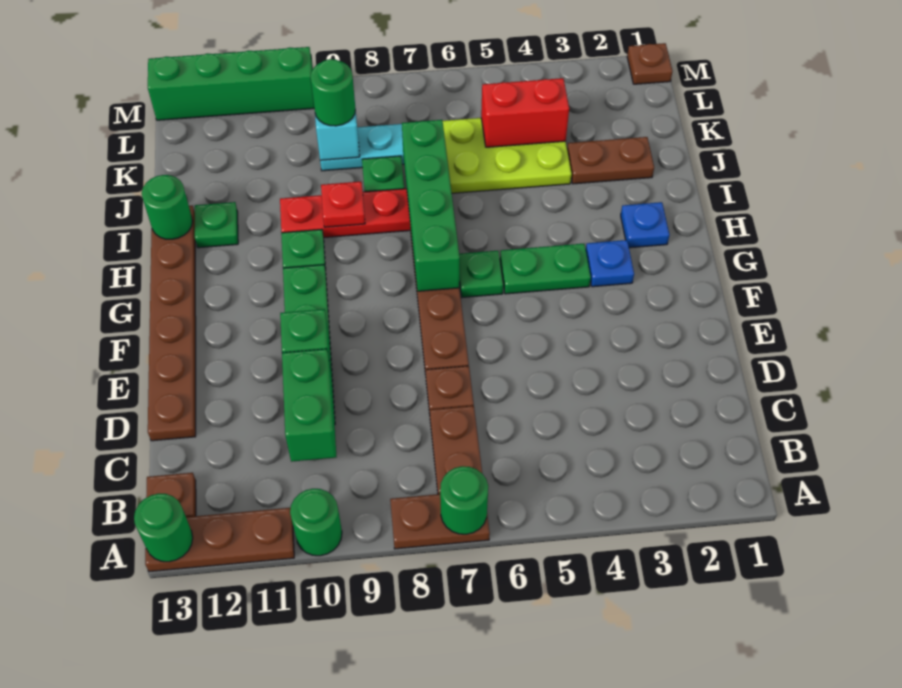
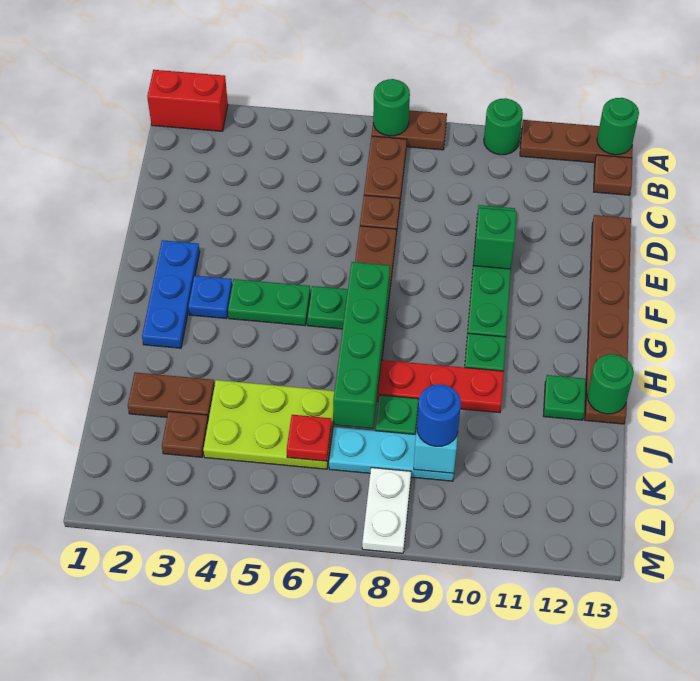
green 1x2 brick [282,349,336,462] -> none
blue 1x1 plate [621,202,670,248] -> blue 1x3 plate [142,240,200,348]
red 1x1 plate [321,182,365,227] -> red 1x1 plate moved to [287,415,332,461]
red 1x2 brick [481,78,569,147] -> red 1x2 brick moved to [147,70,228,131]
green 1x1 round brick [311,59,355,126] -> blue 1x1 round brick [417,384,461,446]
none -> white 1x2 plate [362,468,411,553]
brown 1x1 plate [627,43,673,84] -> brown 1x1 plate moved to [162,411,208,457]
green 1x4 brick [148,47,314,120] -> none

